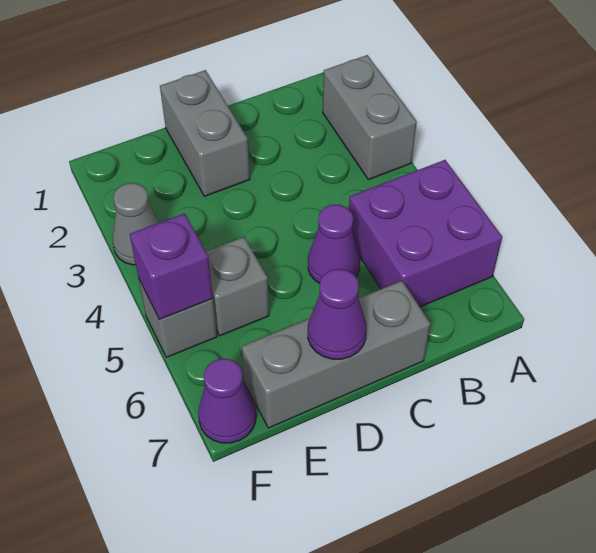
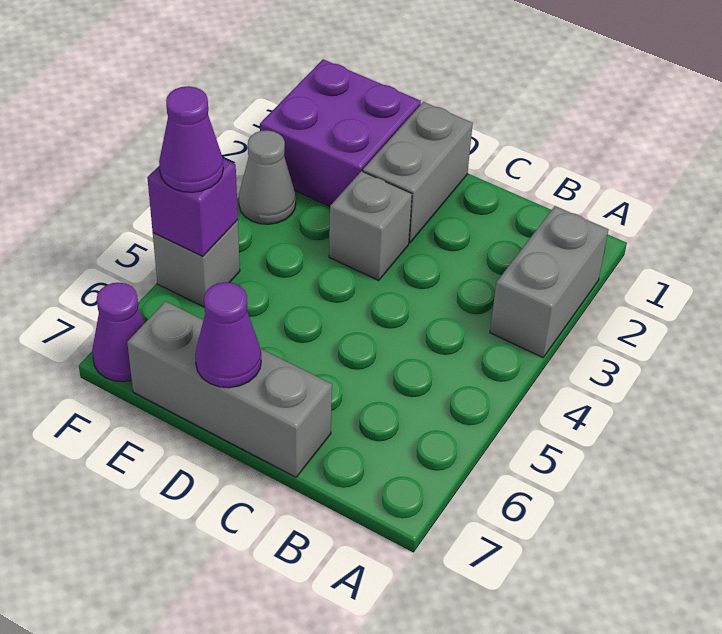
purple 2x2 brick [349,160,502,307] -> purple 2x2 brick moved to [260,59,421,206]
purple 1x1 cone [308,205,360,283] -> purple 1x1 cone moved to [159,86,223,192]
grey 1x1 brick [206,237,269,336] -> grey 1x1 brick moved to [329,171,412,280]

